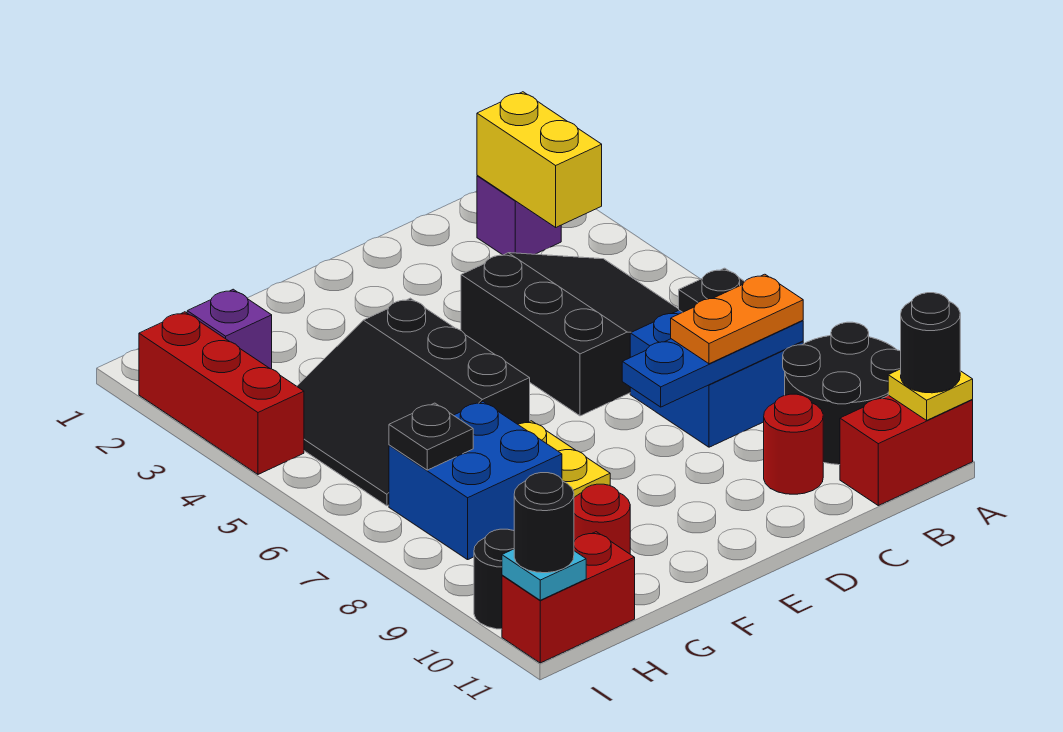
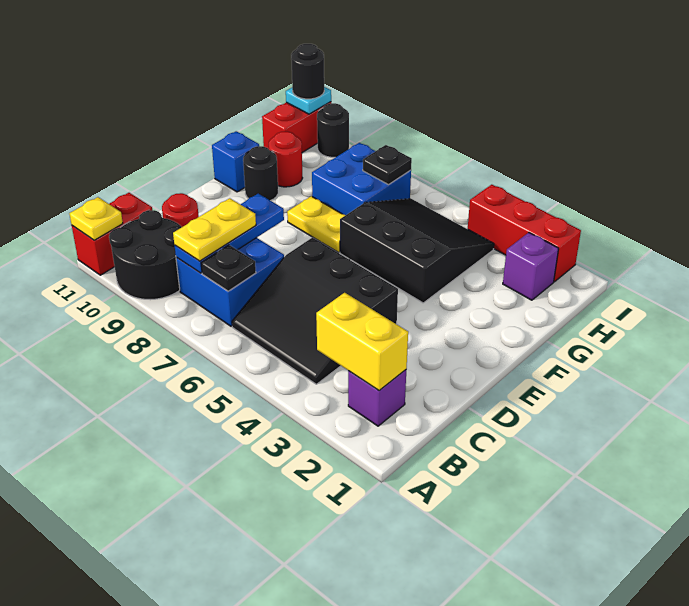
black 1x1 round brick [901,293,960,393] -> black 1x1 round brick moved to [243,146,278,201]
orange 1x2 plate [671,274,803,364] -> yellow 1x2 plate [173,198,256,261]
none -> blue 1x1 brick [212,131,259,192]

